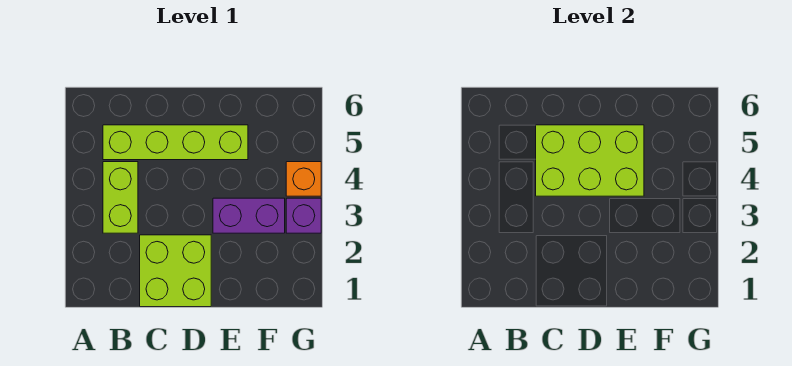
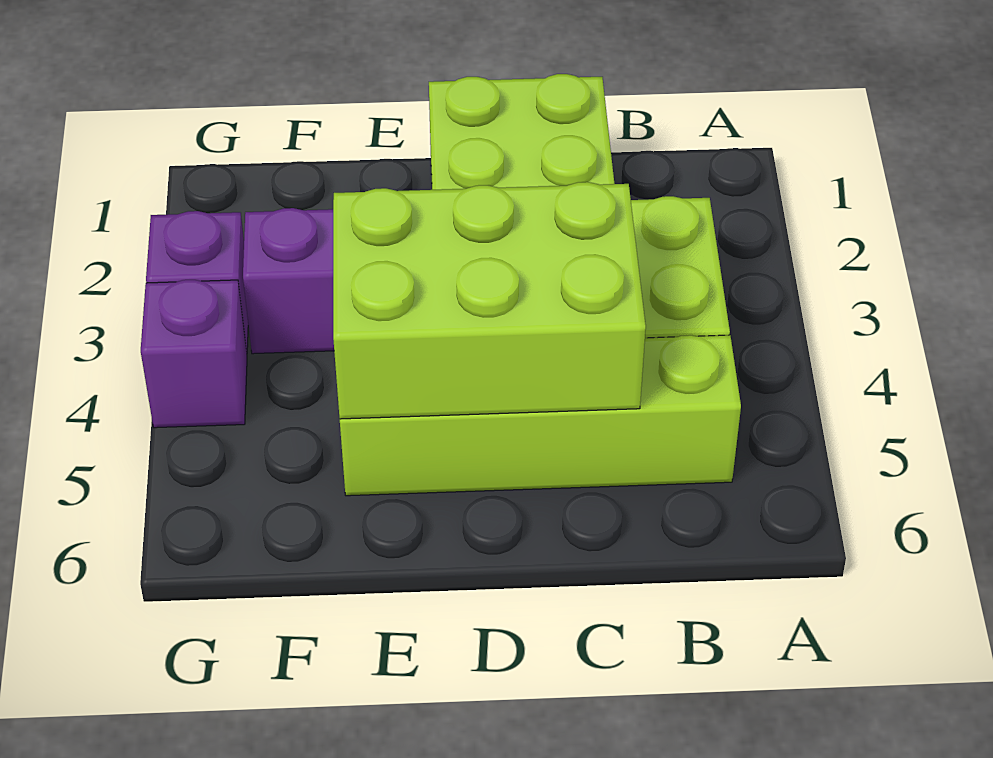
orange 1x1 brick [286,162,321,196] -> purple 1x1 brick [141,280,247,428]

